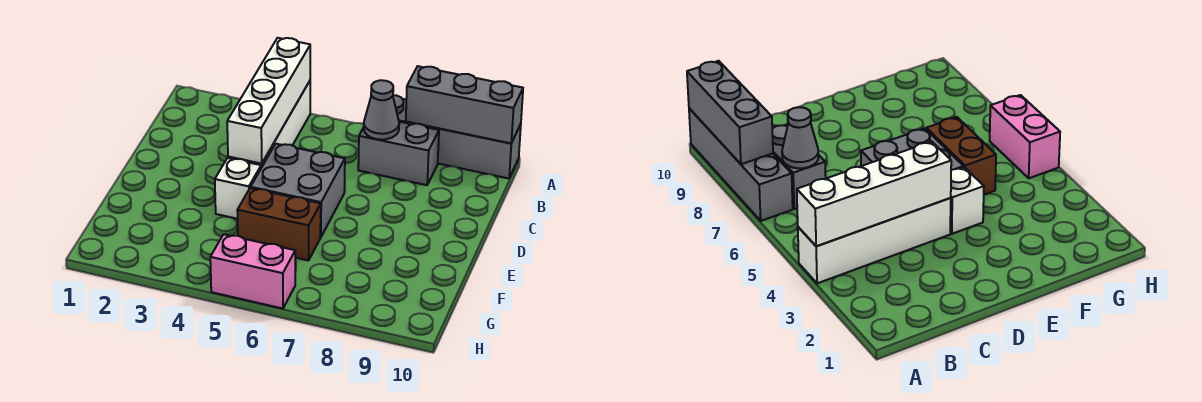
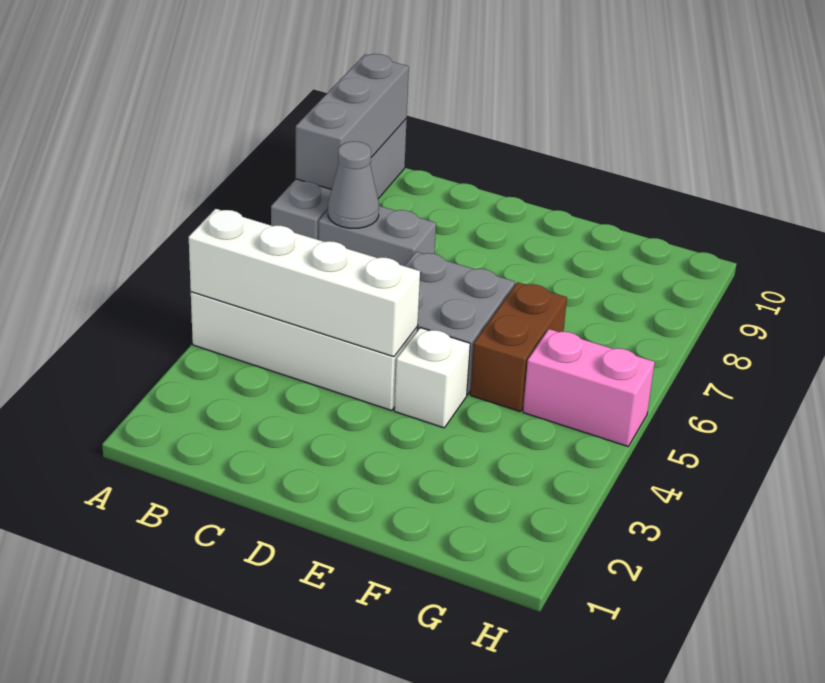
grey 1x2 brick [358,122,439,185] -> grey 1x2 brick turned to [319,206,436,266]
pink 1x2 brick [210,234,295,309] -> pink 1x2 brick turned to [523,329,655,446]

